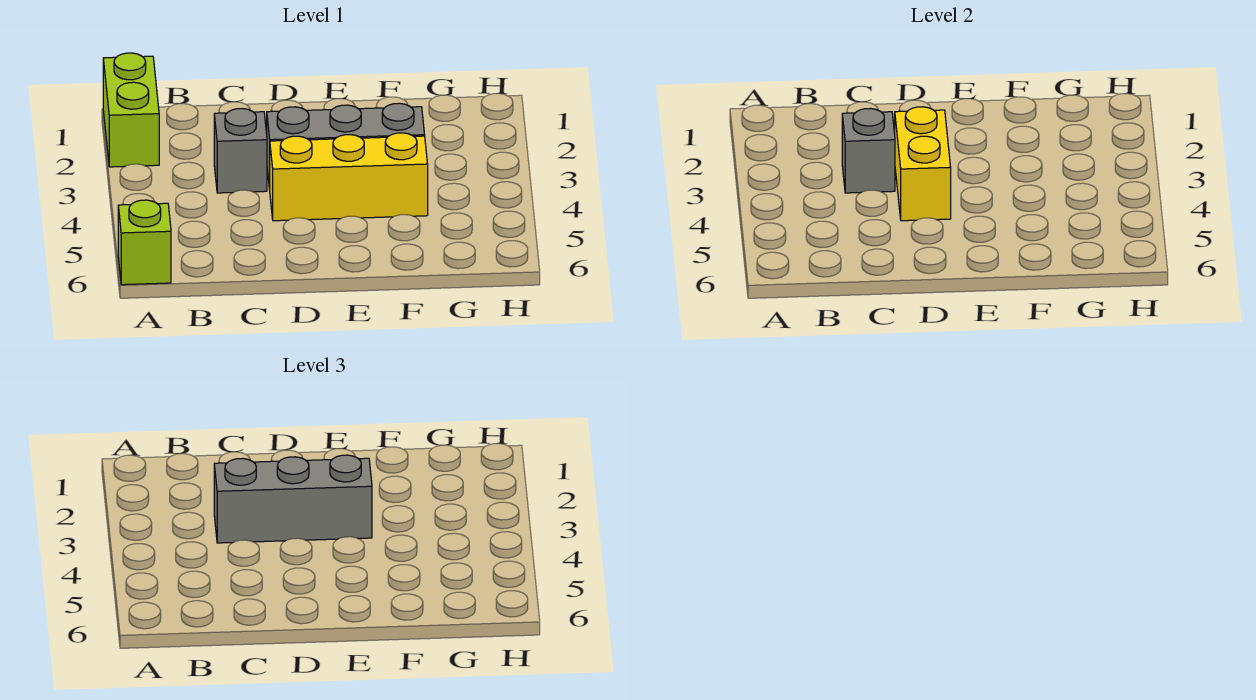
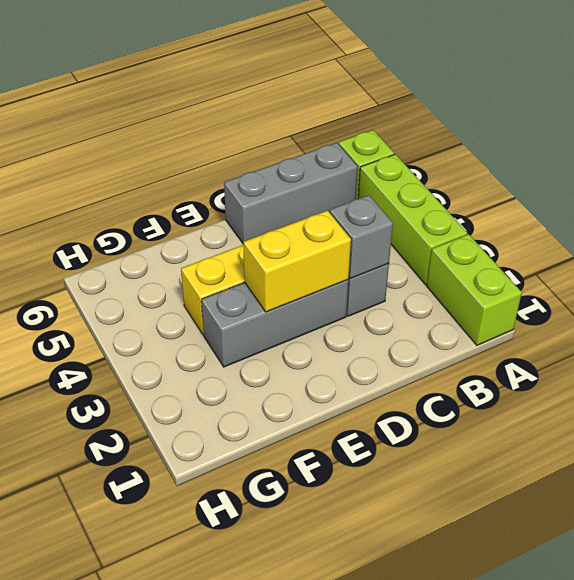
none -> lime 1x3 brick [358,154,467,285]
grey 1x3 brick [214,455,372,543] -> grey 1x3 brick moved to [224,143,357,243]
yellow 1x2 brick [895,107,951,221] -> yellow 1x2 brick turned to [243,211,351,312]

